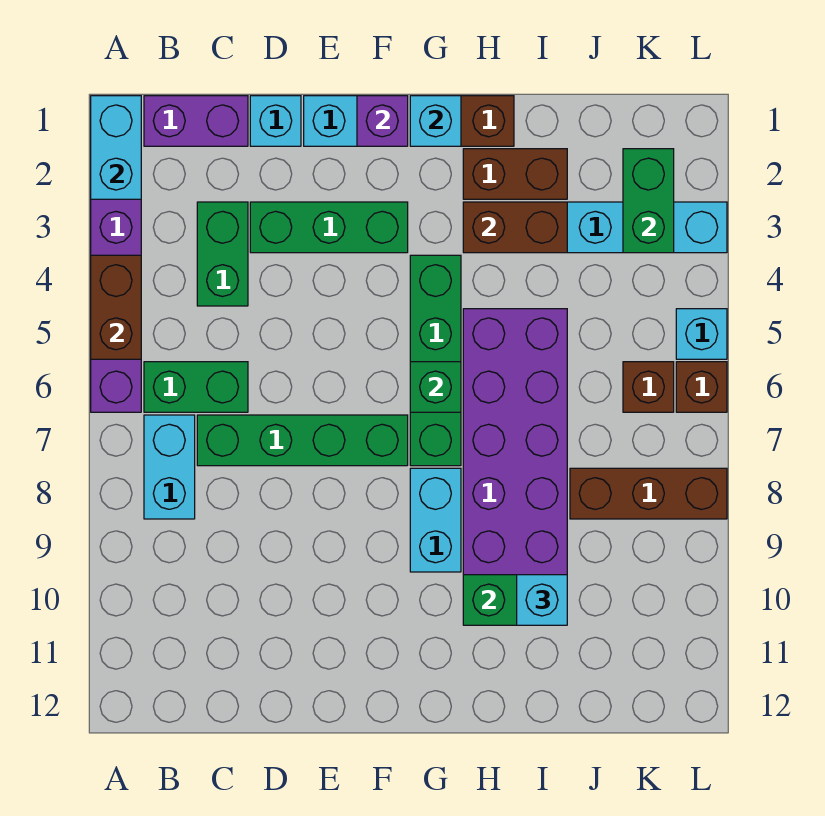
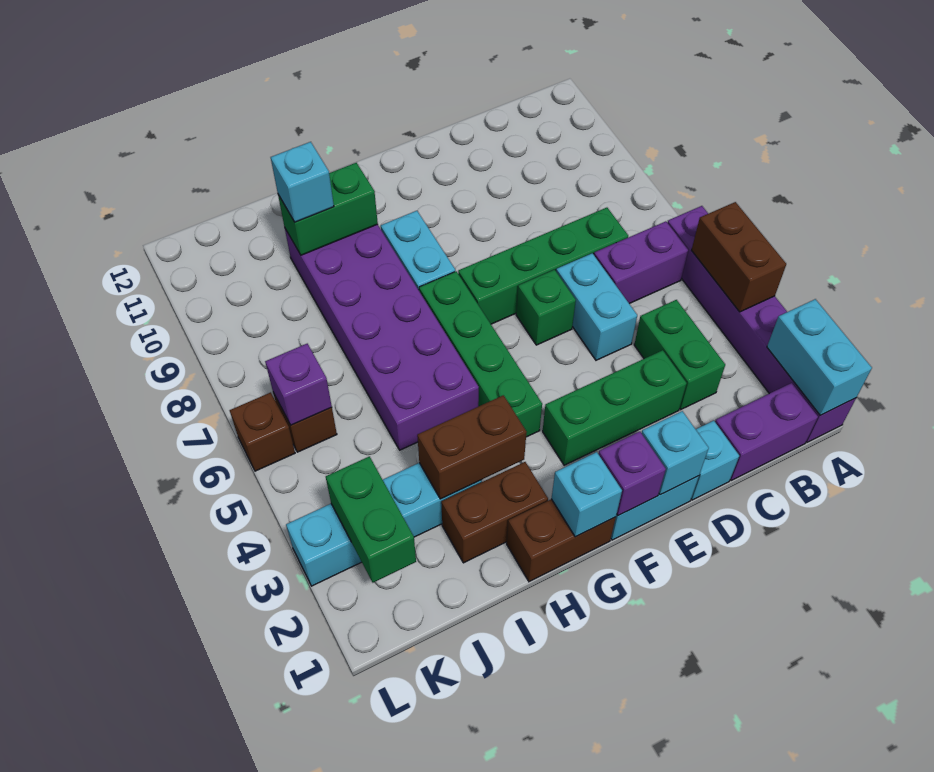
green 1x2 brick [144,362,248,412] -> purple 1x2 brick [594,221,688,304]
cyan 1x2 brick [144,415,195,519] -> cyan 1x2 brick moved to [556,253,637,360]
green 1x1 brick [410,362,461,412] -> green 1x1 brick moved to [516,270,576,345]
brown 1x3 brick [570,468,727,519] -> none
none -> purple 1x1 brick [265,344,332,425]
cyan 1x1 brick [676,309,727,359] -> cyan 1x1 brick moved to [642,411,709,495]

